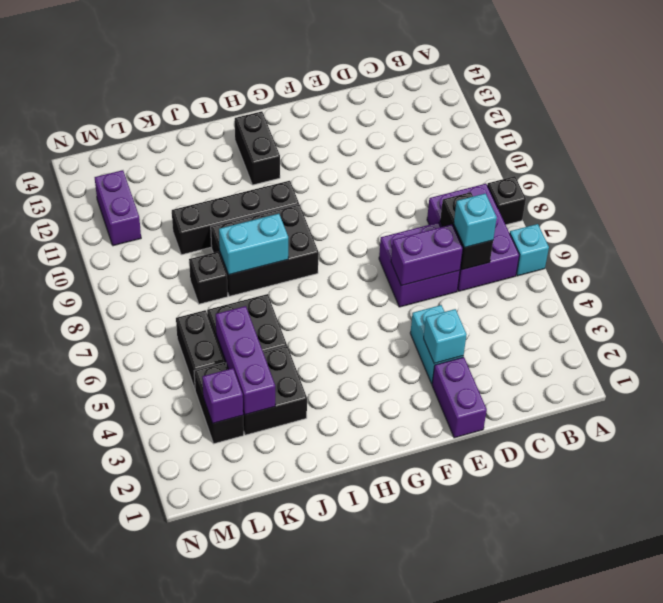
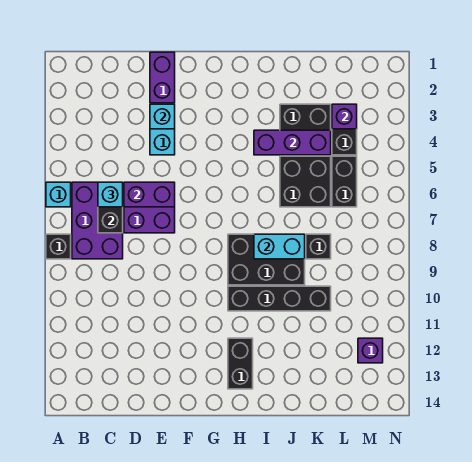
purple 1x3 brick [216,306,275,415] -> purple 1x3 brick turned to [254,130,331,155]
purple 1x2 brick [95,170,141,246] -> purple 1x1 brick [358,338,383,363]

